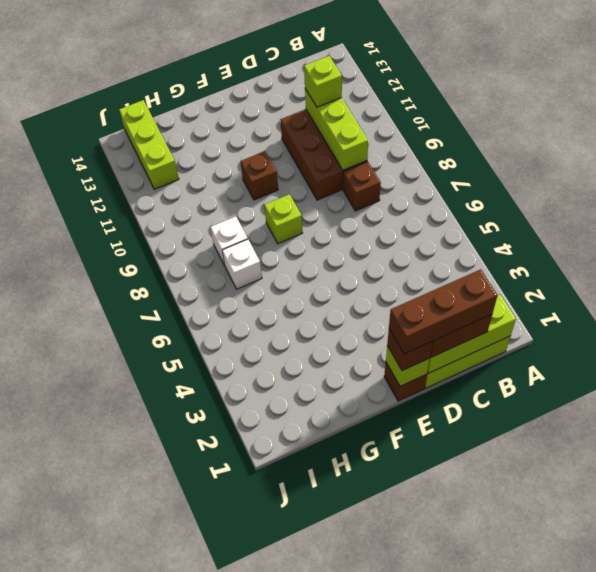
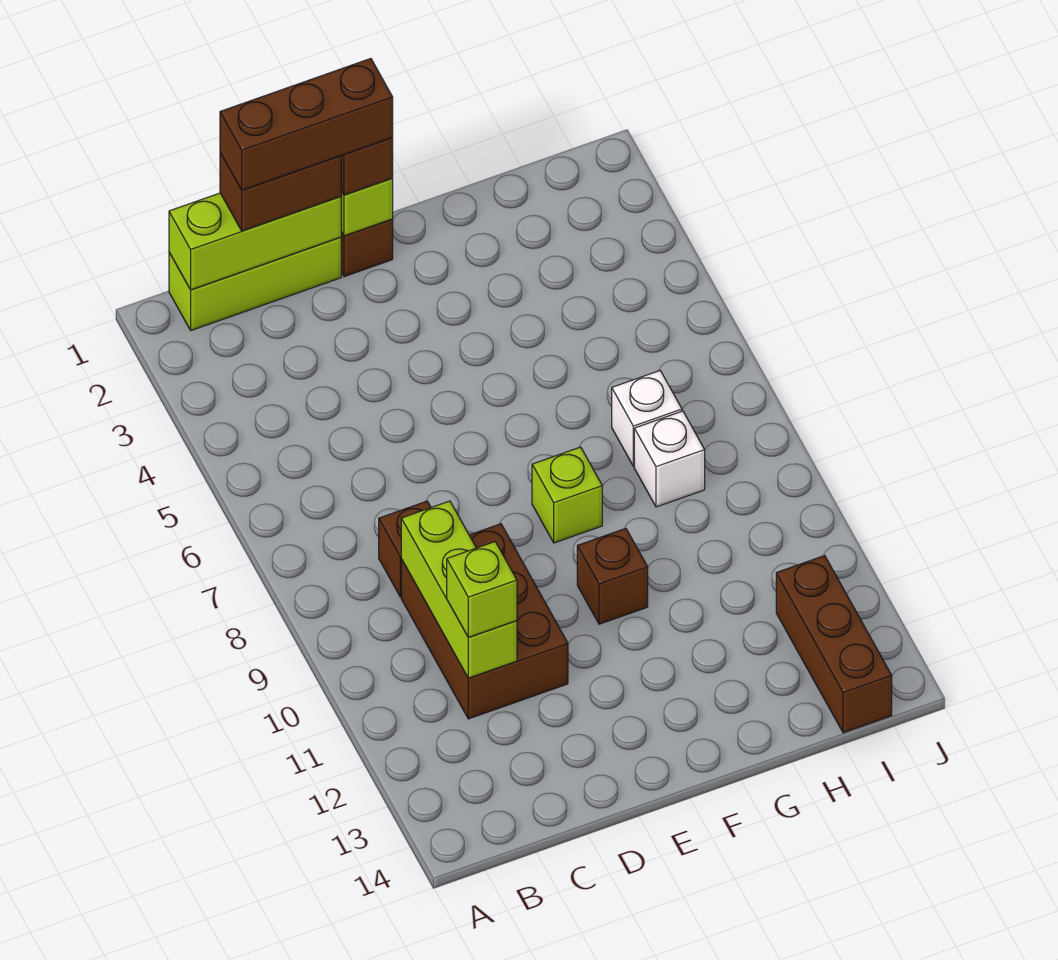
lime 1x3 brick [119,100,179,189] -> brown 1x3 brick [776,556,892,733]

